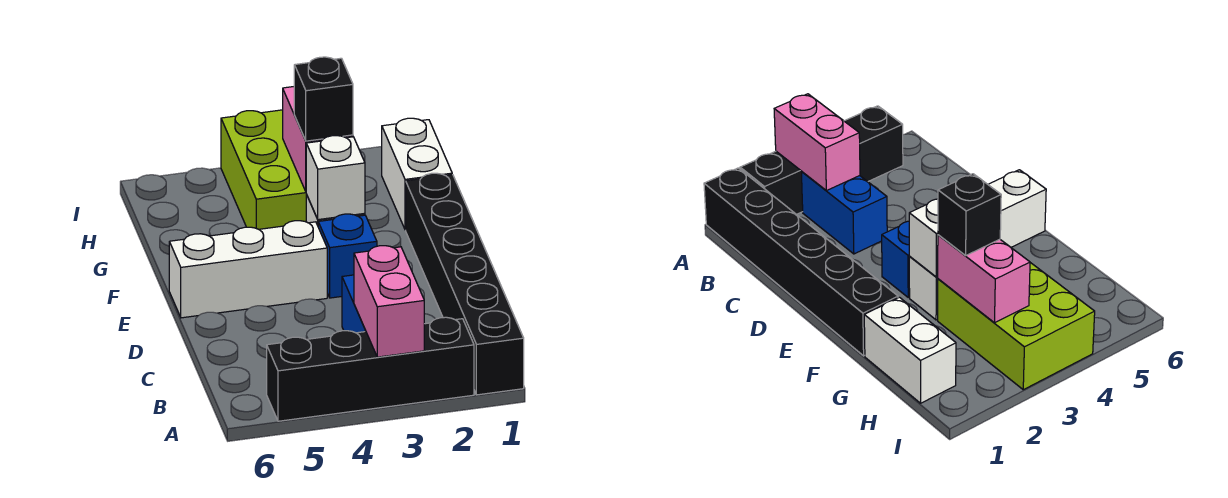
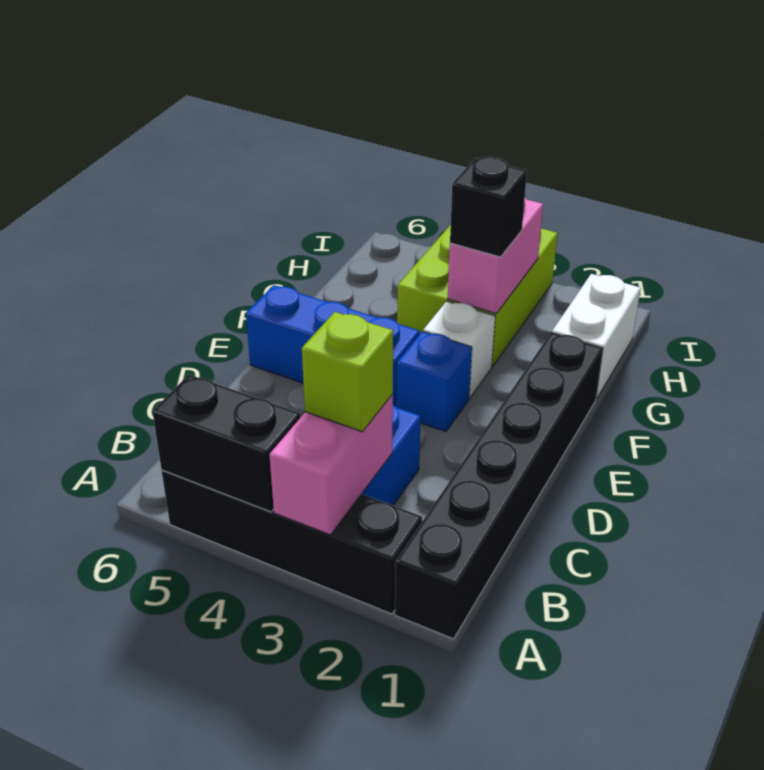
none -> black 1x2 brick [152,374,301,512]
none -> lime 1x1 brick [302,312,393,432]
white 1x3 brick [169,221,327,318] -> blue 1x3 brick [246,285,419,407]
white 1x1 brick [306,136,365,220] -> none

